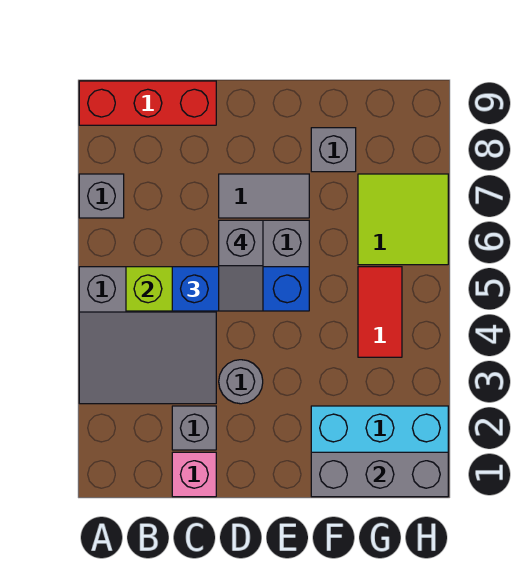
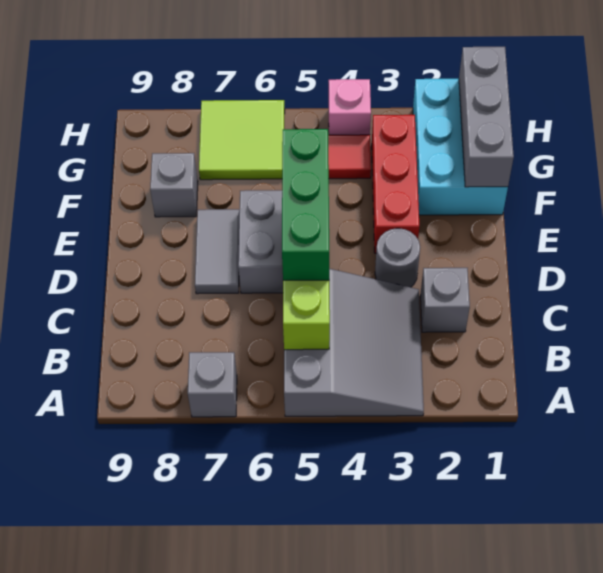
red 1x3 brick [79,81,216,125] -> red 1x3 brick moved to [372,115,419,253]
pink 1x1 brick [172,452,216,497] -> pink 1x1 brick moved to [329,79,371,135]
blue 1x3 brick [172,267,309,311] -> green 1x3 brick [282,129,329,280]
grey 1x2 slope [219,220,263,311] -> none

